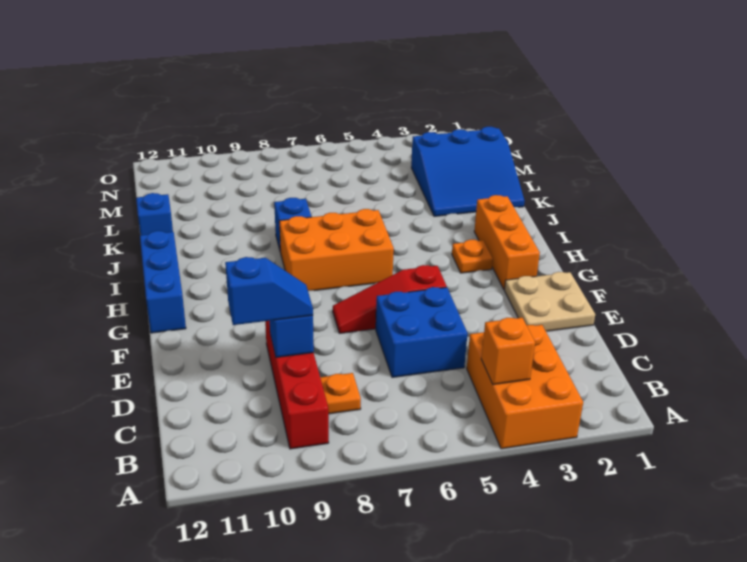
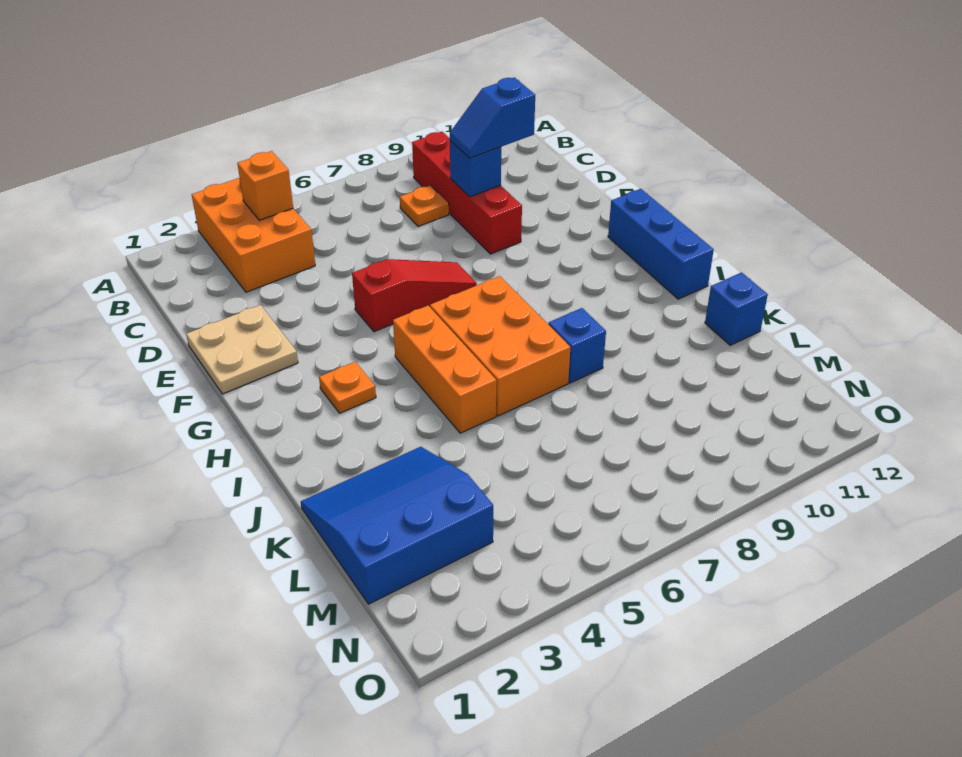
blue 2x2 brick [376,287,468,377] -> none
orange 1x3 brick [474,195,540,289] -> orange 1x3 brick moved to [393,306,496,433]
orange 2x3 brick [279,209,394,291] -> orange 2x3 brick turned to [430,276,570,416]

